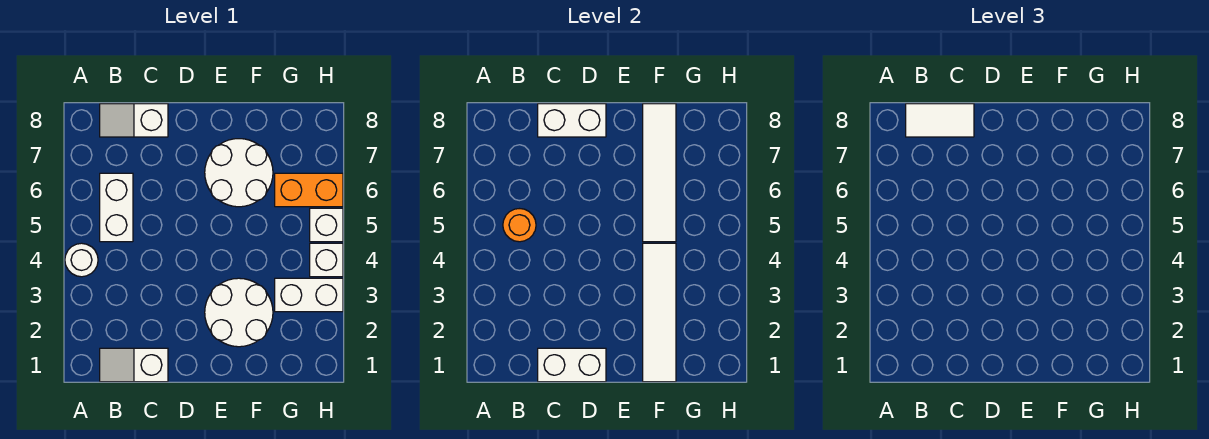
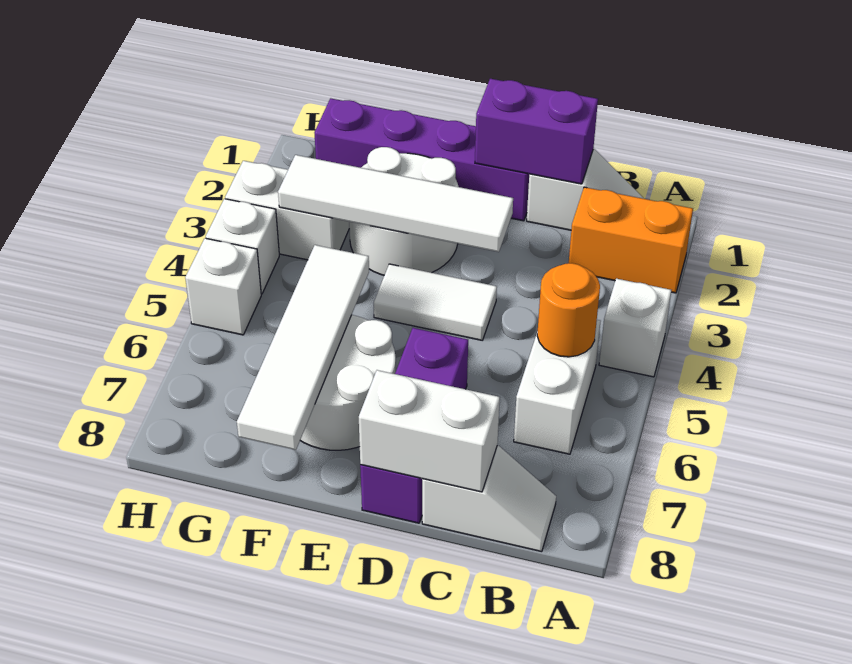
white 1x1 round brick [65,243,98,277] -> white 1x1 brick [599,279,671,377]
white 1x2 tile [906,104,974,137] -> white 1x2 tile moved to [374,264,497,340]
white 1x2 brick [538,348,606,382] -> purple 1x2 brick [475,79,598,184]
none -> purple 1x4 brick [314,98,529,221]
none -> purple 1x3 brick [360,328,468,523]
white 1x4 tile [643,243,676,382] -> white 1x4 tile turned to [278,155,513,252]
orange 1x2 brick [275,173,343,207] -> orange 1x2 brick moved to [569,187,693,293]

